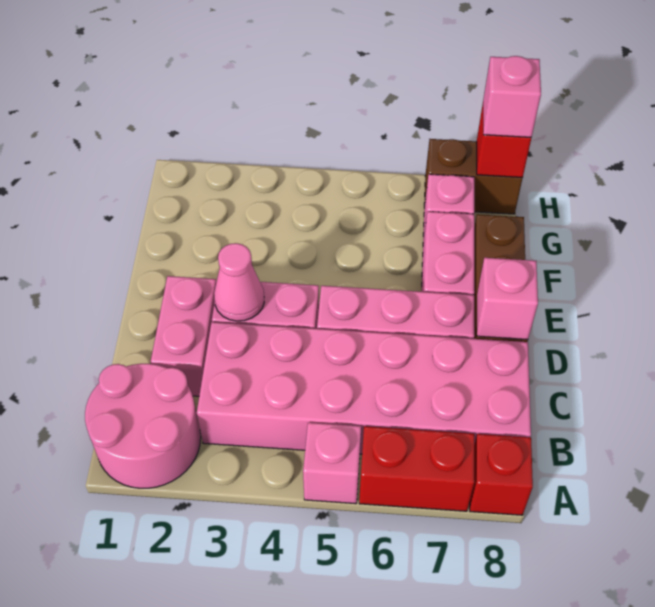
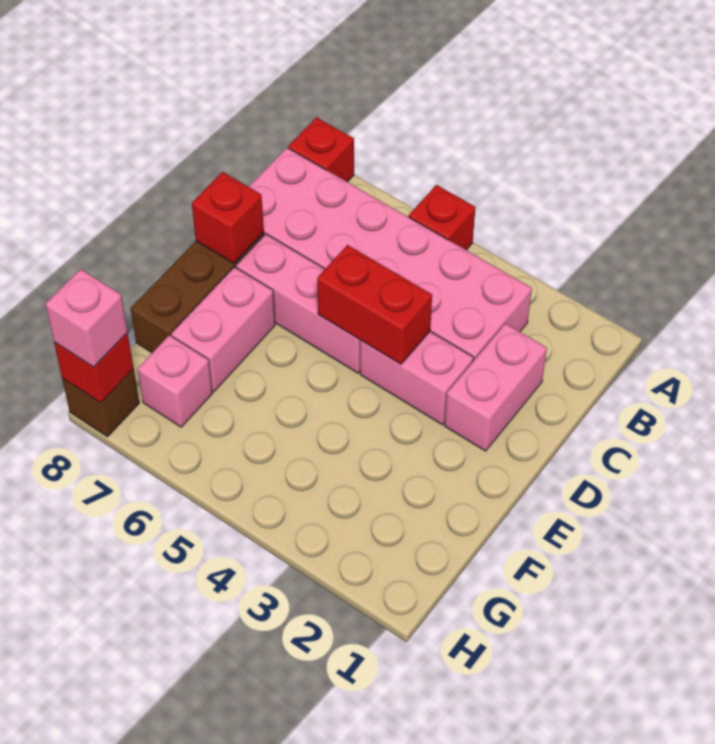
pink 2x2 round brick [85,364,201,488] -> none
pink 1x1 brick [303,423,361,504] -> red 1x1 brick [409,185,476,250]
red 1x2 brick [359,426,474,511] -> red 1x2 brick moved to [317,245,432,364]
pink 1x1 cone [214,243,264,321] -> none
pink 1x1 brick [477,258,538,340] -> red 1x1 brick [192,172,264,263]
brown 1x2 brick [424,139,523,214] -> brown 1x1 brick [62,369,139,437]

